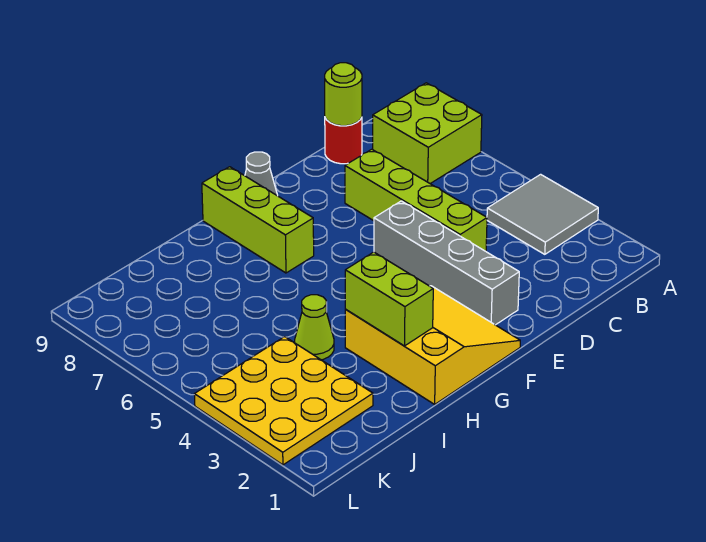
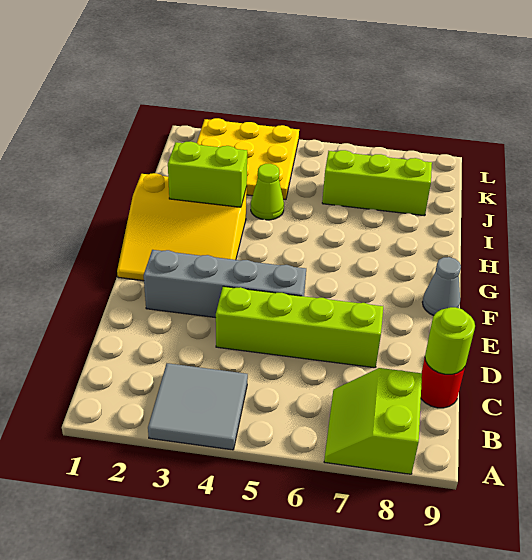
lime 2x2 brick [373,83,482,184] -> lime 2x2 slope [324,368,422,474]
lime 1x3 brick [202,167,314,273] -> lime 1x3 brick moved to [322,150,432,216]

